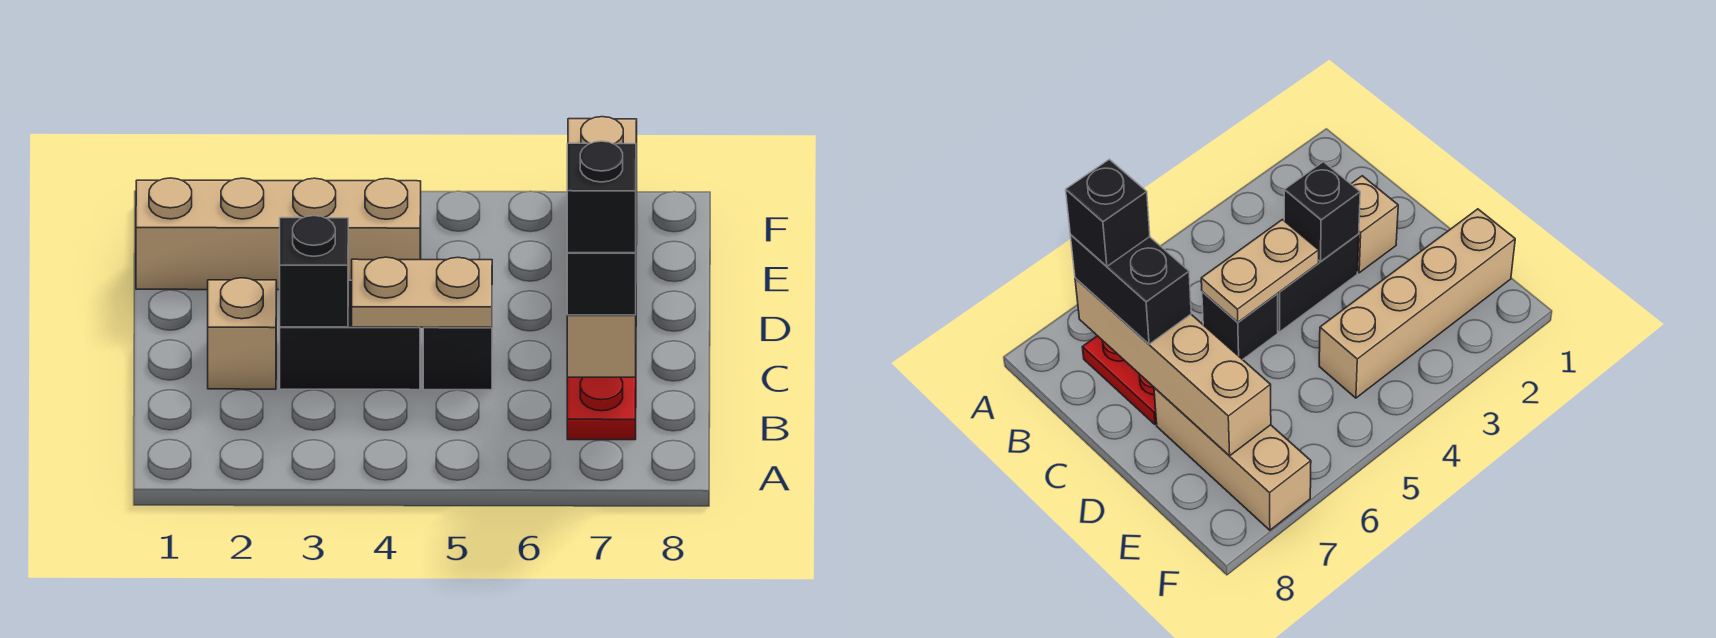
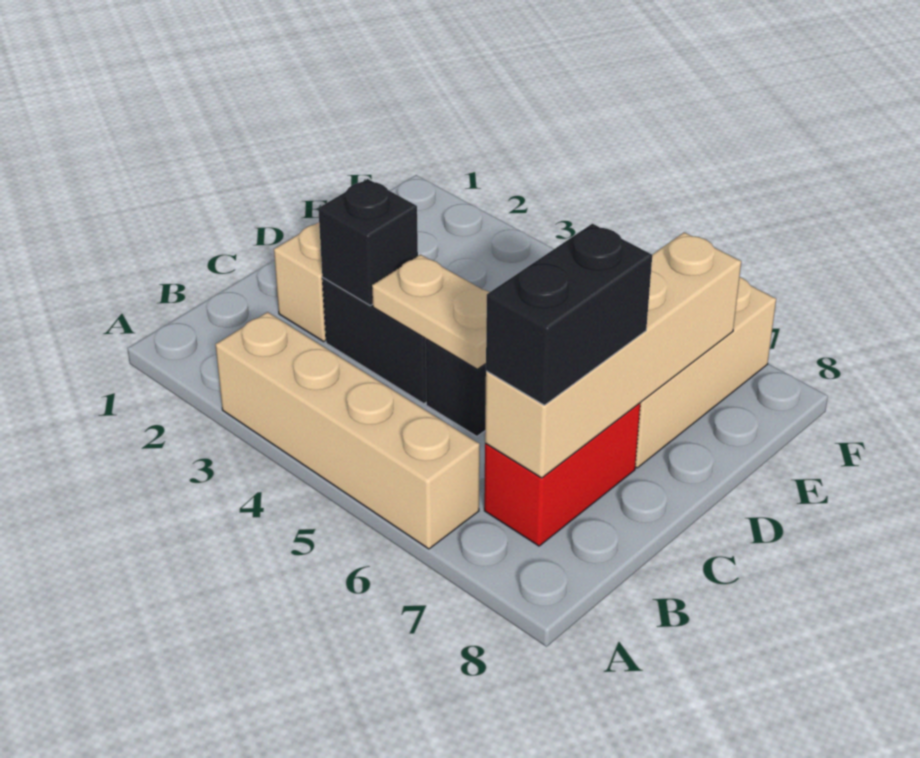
red 1x2 plate [567,377,636,440] -> red 1x2 brick [484,403,640,546]
black 1x1 brick [567,141,636,253] -> none
tan 1x4 brick [136,178,421,290] -> tan 1x4 brick moved to [215,312,480,549]

